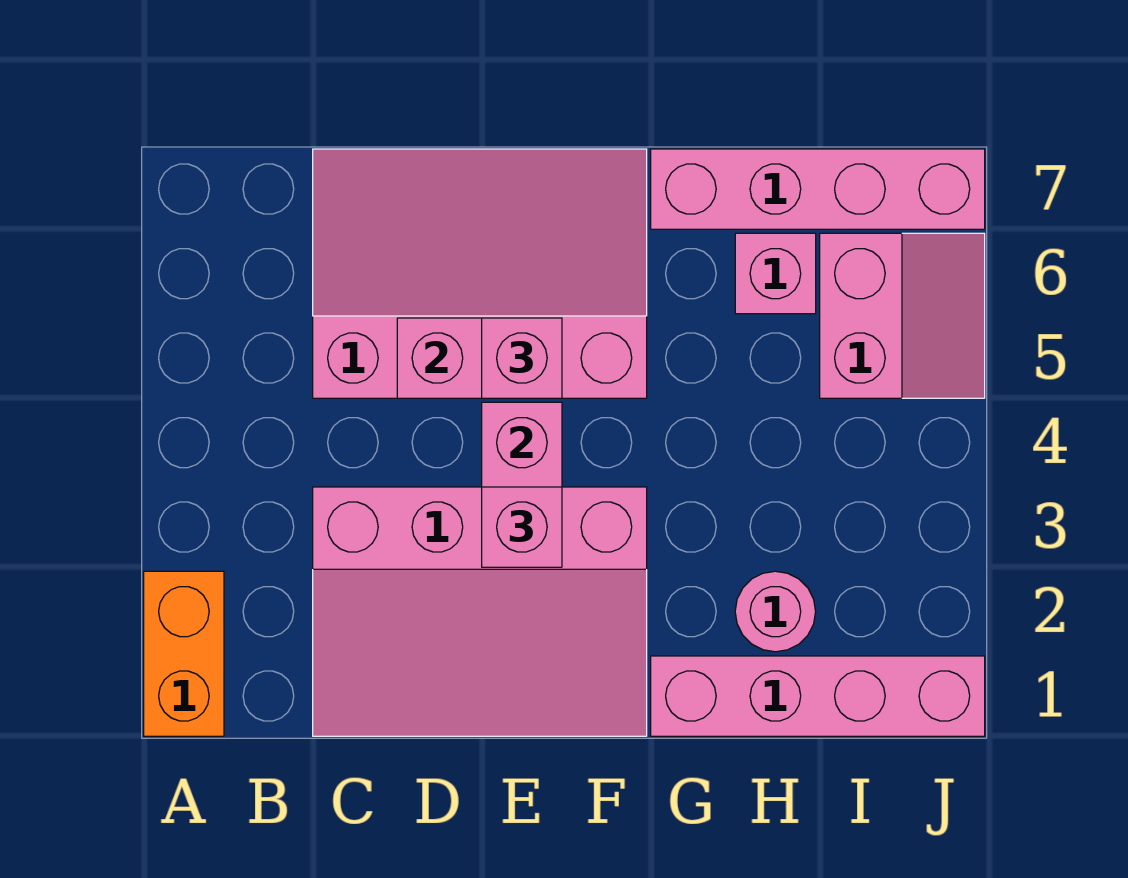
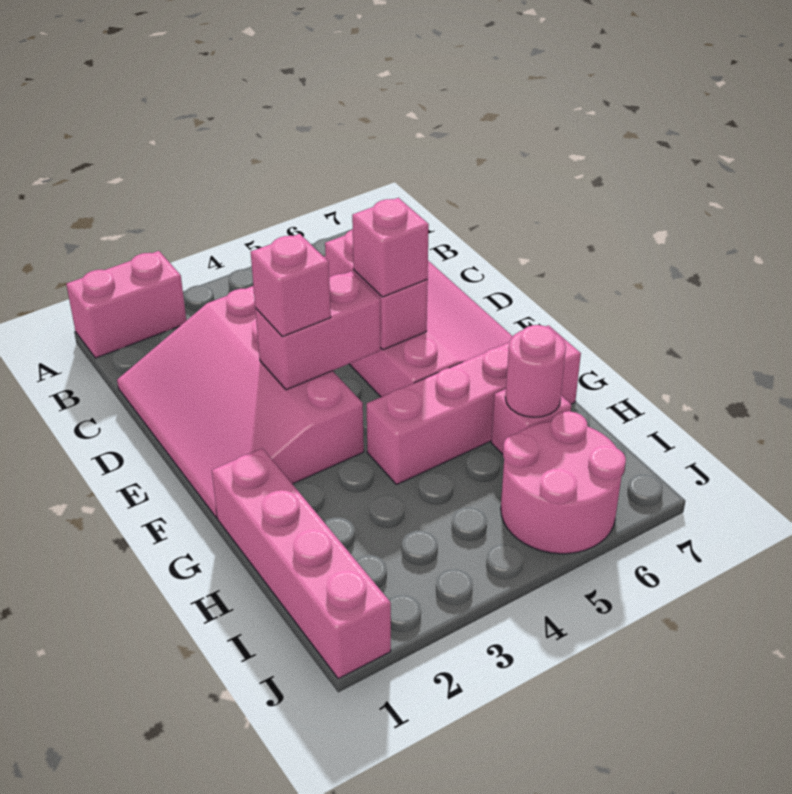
orange 1x2 brick [144,571,224,736] -> pink 1x2 brick [66,251,187,358]
pink 1x4 brick [651,149,985,229] -> pink 1x4 brick turned to [367,325,581,485]
pink 1x1 round brick [735,571,816,652] -> pink 1x1 round brick moved to [505,325,566,417]
pink 2x2 slope [820,233,985,398] -> pink 2x2 round brick [501,411,626,554]

